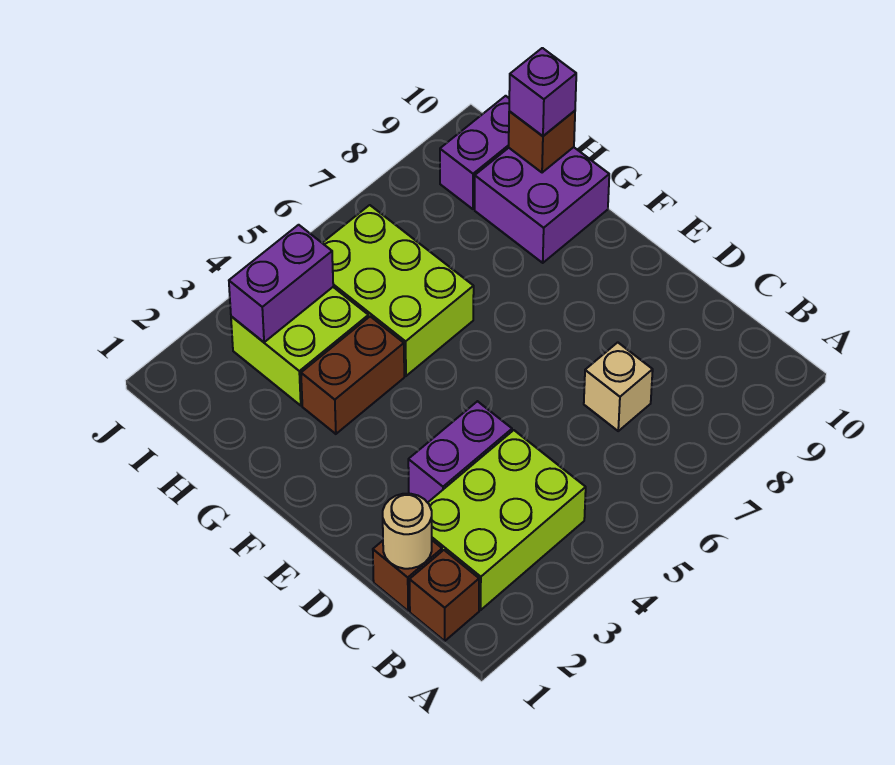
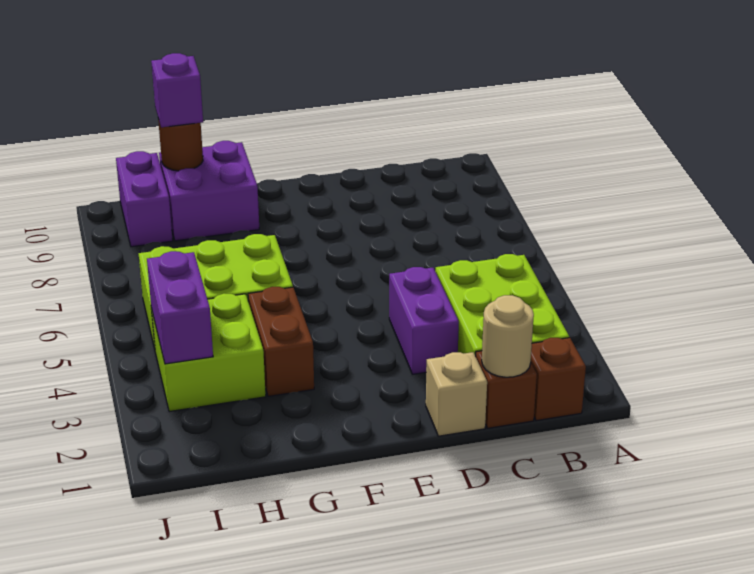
tan 1x1 brick [584,342,653,431] -> tan 1x1 brick moved to [426,352,487,436]
brown 1x1 brick [509,111,575,173] -> brown 1x1 round brick [158,119,203,171]

